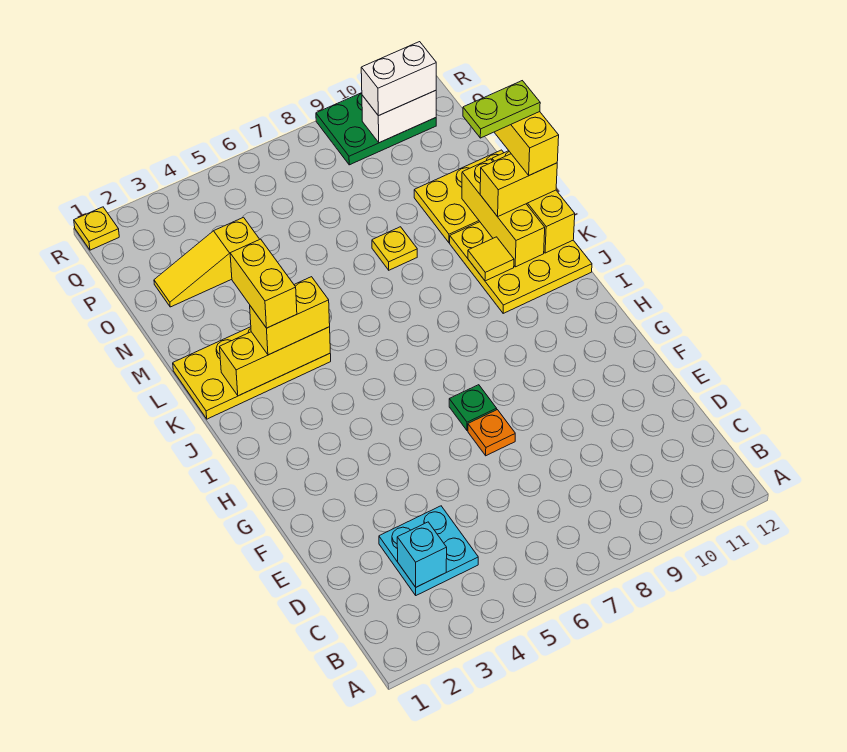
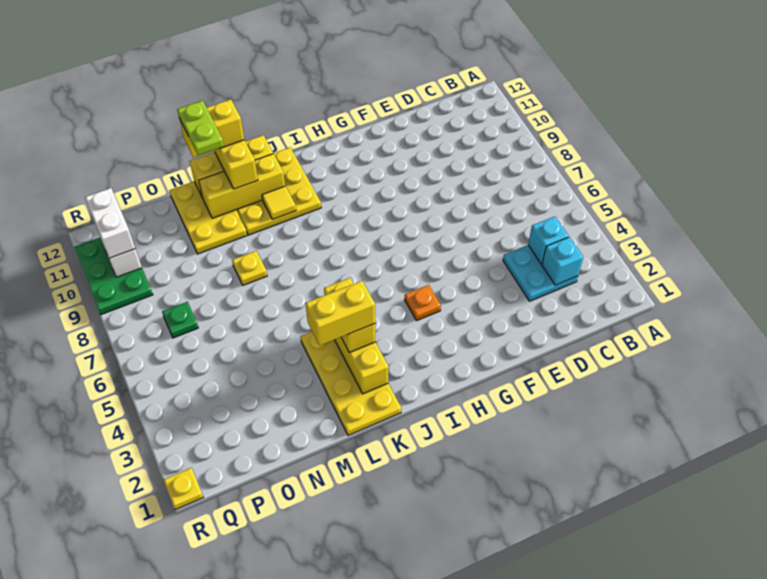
none -> cyan 1x1 brick [528,217,569,264]
orange 1x1 plate [468,410,515,456] -> orange 1x1 plate moved to [405,285,441,321]
green 1x1 plate [449,385,497,430] -> green 1x1 plate moved to [162,302,198,338]
yellow 1x3 slope [154,217,260,307] -> none

